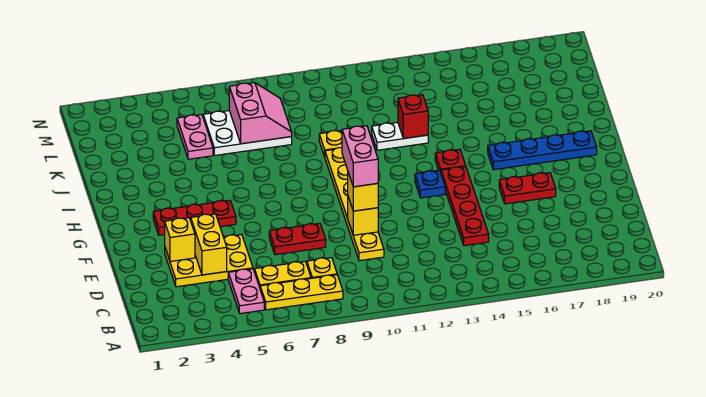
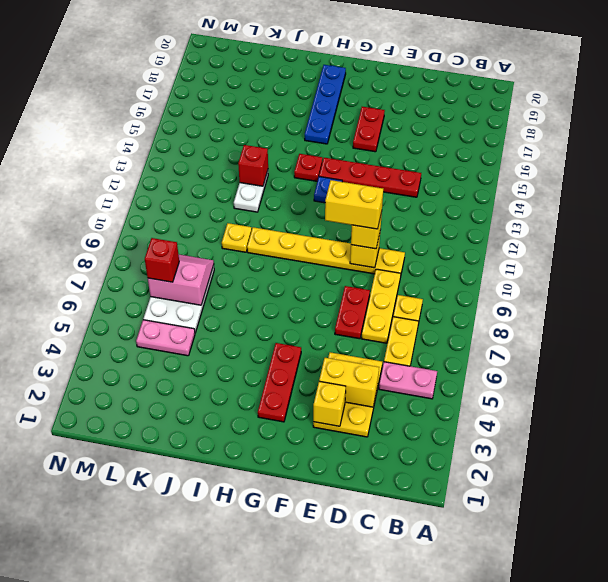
yellow 1x3 plate [260,275,343,310] -> yellow 1x3 plate moved to [361,269,401,343]
pink 1x2 brick [342,126,378,187] -> yellow 1x2 brick [325,180,383,229]
none -> red 1x1 brick [145,238,179,282]

